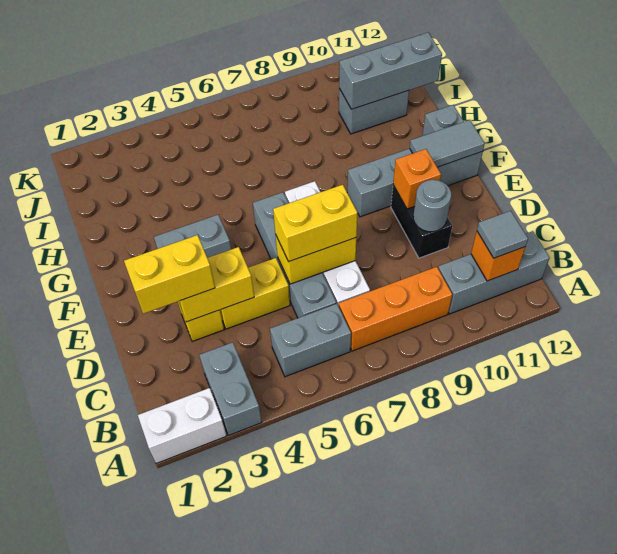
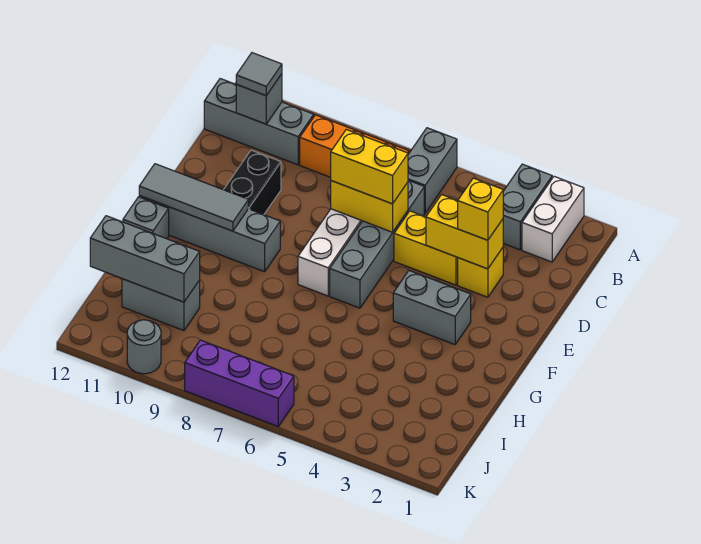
white 1x2 brick [138,388,226,463] -> white 1x2 brick turned to [522,176,584,262]
grey 1x2 brick [270,304,351,377] -> grey 1x2 brick turned to [408,128,457,213]
orange 1x1 brick [471,232,525,281] -> grey 1x1 brick [236,74,282,124]
yellow 1x2 brick [124,235,215,314] -> yellow 1x1 brick [458,178,503,240]
grey 1x1 round brick [413,180,451,232] -> grey 1x1 round brick moved to [127,320,161,374]
orange 1x1 brick [393,149,441,209] -> none
grey 1x2 tile [410,120,485,167] -> grey 1x3 tile [139,164,248,231]
none -> purple 1x3 brick [185,340,294,426]

